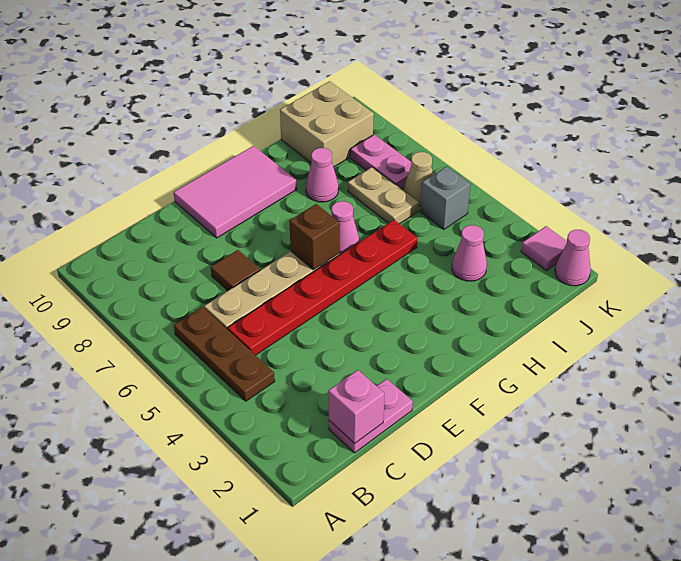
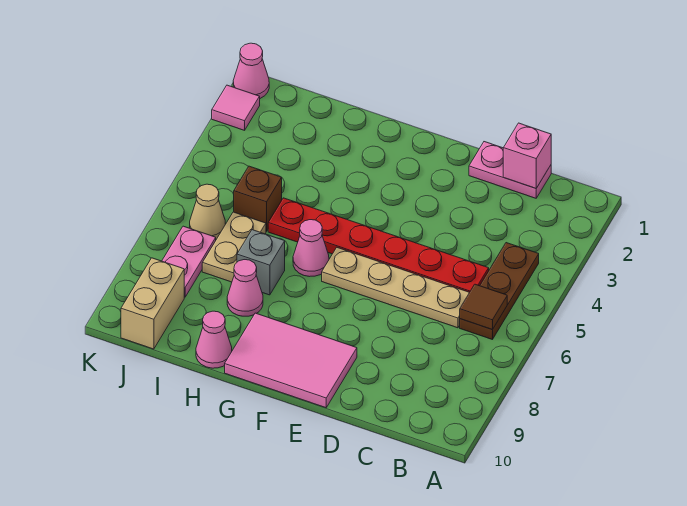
brown 1x1 tile [211,250,260,291] -> brown 1x1 tile moved to [460,284,507,330]
brown 1x1 brick [289,204,340,270] -> brown 1x1 brick moved to [234,166,282,231]
pink 1x1 cone [452,225,487,281] -> pink 1x1 cone moved to [196,311,232,368]
tan 2x2 brick [280,81,374,167] -> tan 1x2 brick [121,258,184,349]
grey 1x1 brick [420,166,470,229] -> grey 1x1 brick moved to [237,230,285,295]

